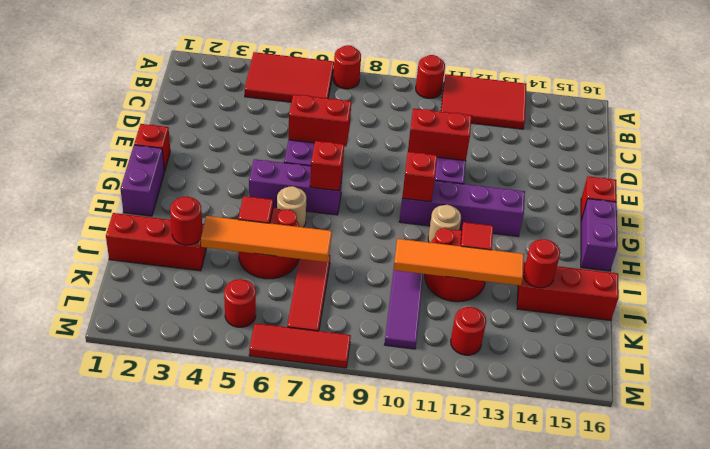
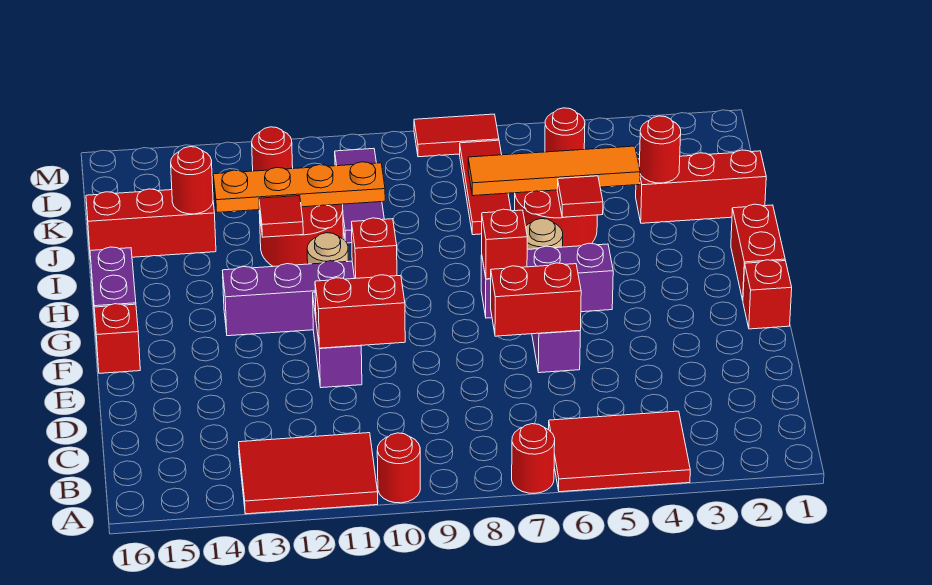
purple 1x2 brick [120,145,164,216] -> red 1x2 brick [731,204,785,300]
orange 1x4 tile [394,239,524,286] -> orange 1x4 plate [213,162,385,212]
red 1x3 tile [249,323,351,368] -> red 1x2 tile [414,114,499,157]

